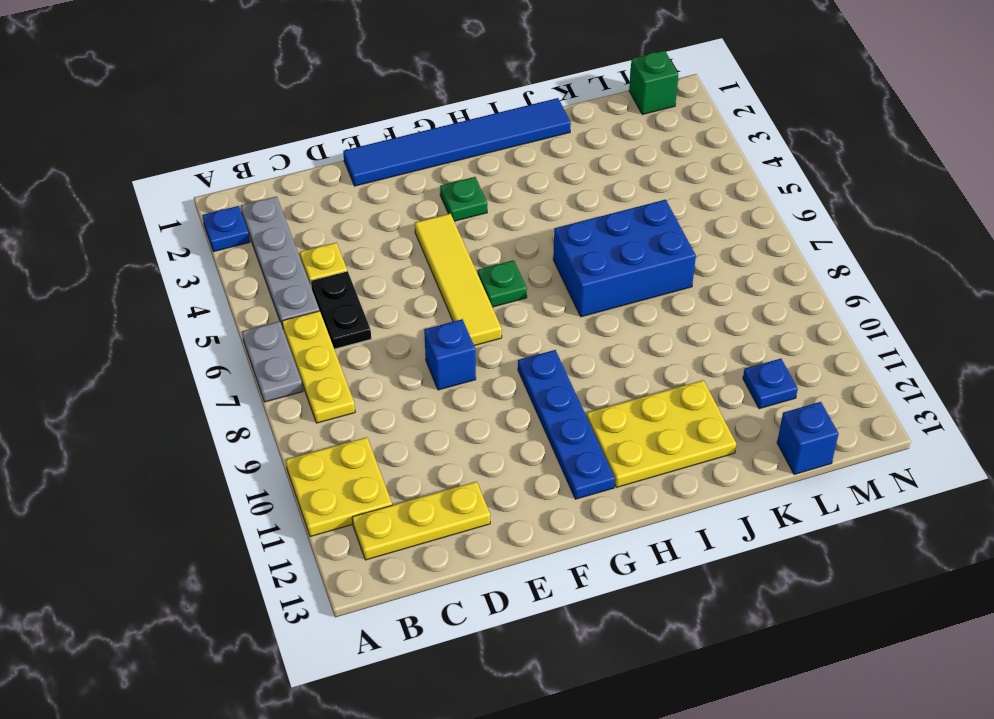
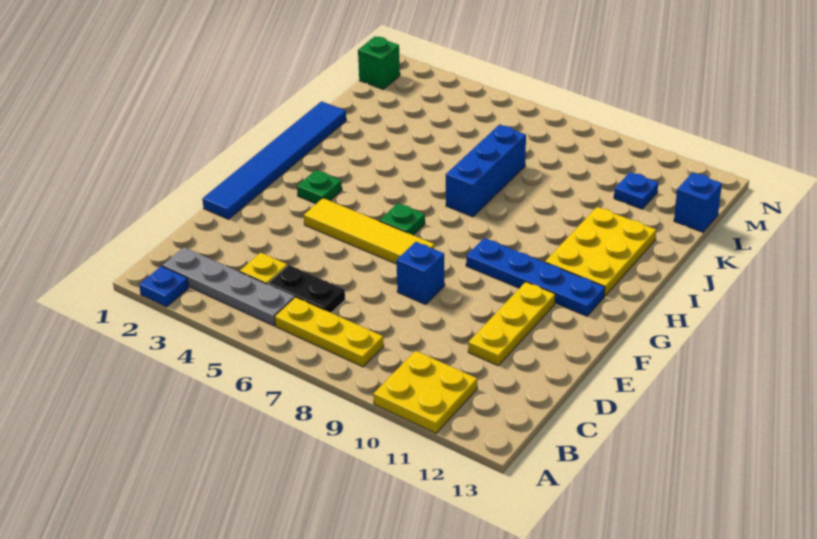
grey 1x2 plate [242,321,303,402] -> none
yellow 1x3 plate [352,481,490,560] -> yellow 1x3 plate moved to [468,282,555,366]
blue 2x3 brick [553,200,696,317] -> blue 1x3 brick [446,125,526,217]

